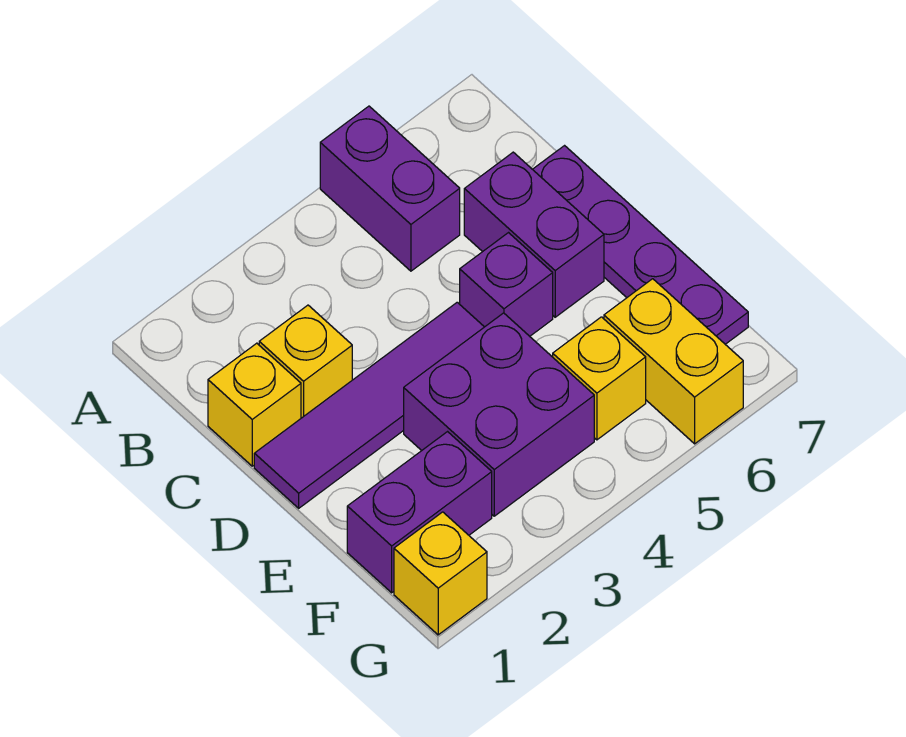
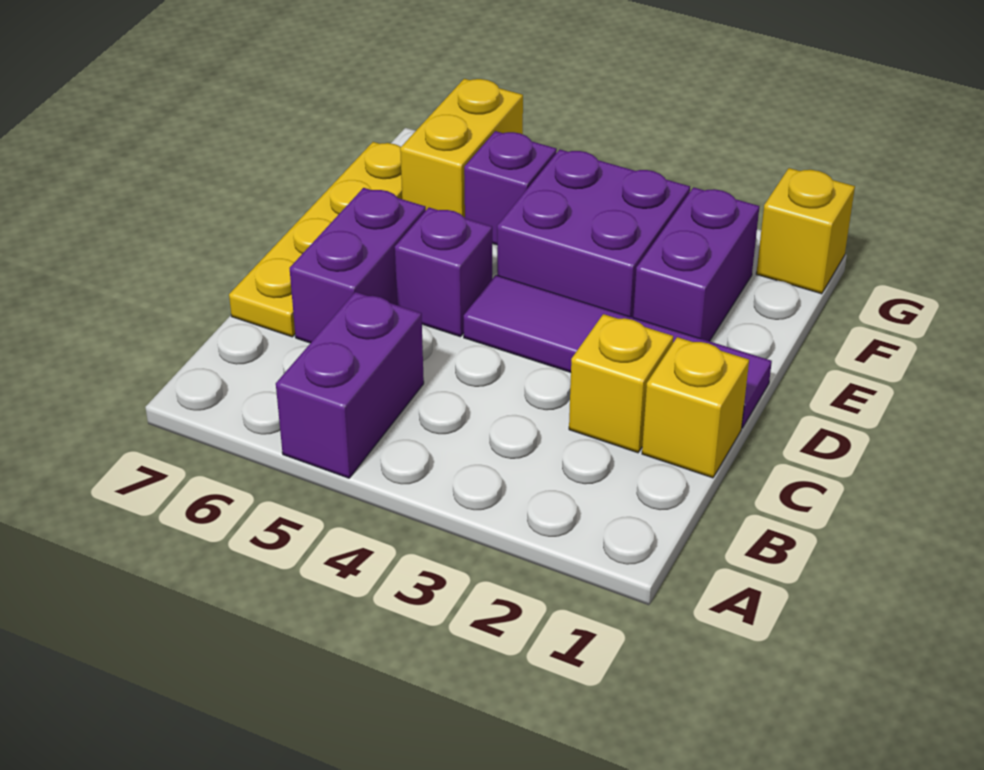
purple 1x4 plate [533,146,748,344] -> yellow 1x4 plate [229,142,402,337]
purple 1x2 brick [347,432,492,593] -> purple 1x2 brick turned to [633,187,759,341]
yellow 1x1 brick [553,317,646,440] -> purple 1x1 brick [464,131,557,245]

